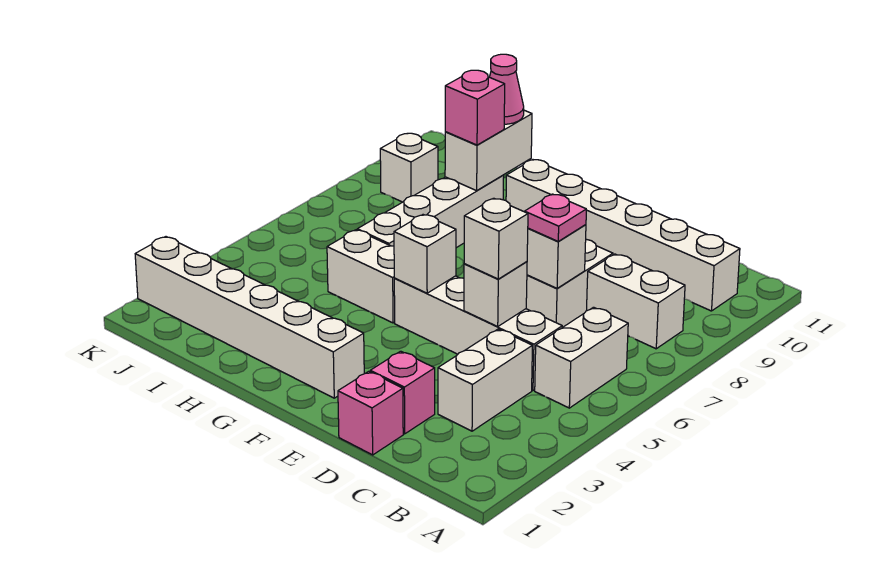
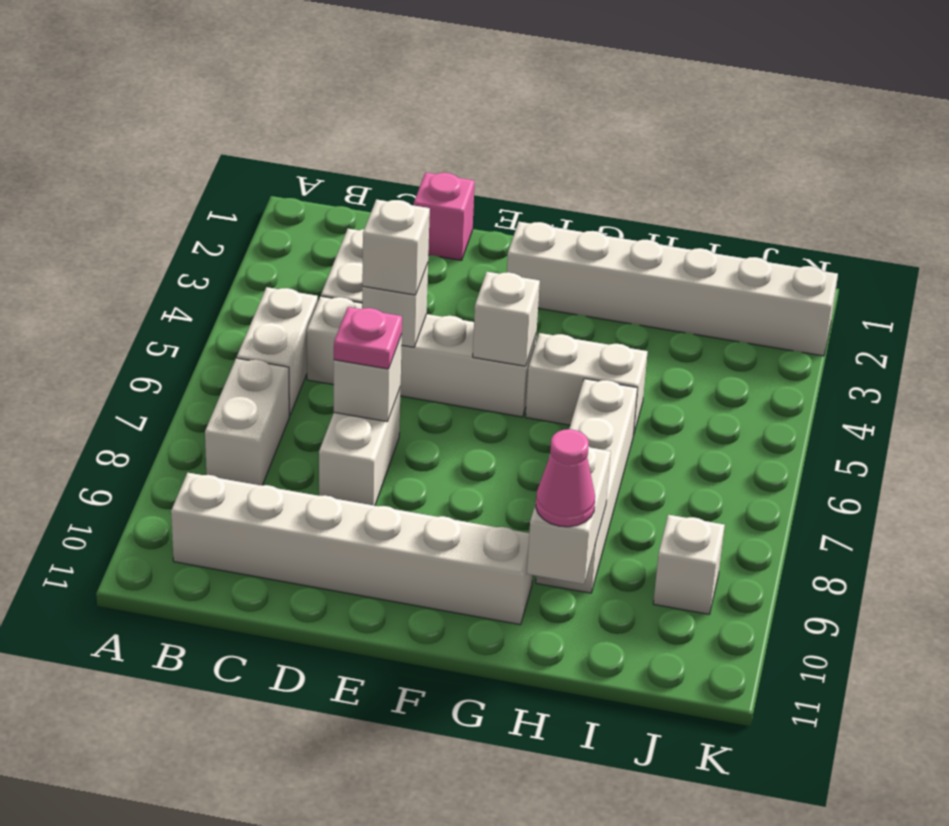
white 1x2 brick [586,254,685,349] -> white 1x2 brick turned to [205,358,289,485]
pink 1x1 brick [370,351,435,434] -> none
pink 1x1 brick [445,70,505,145] -> none

